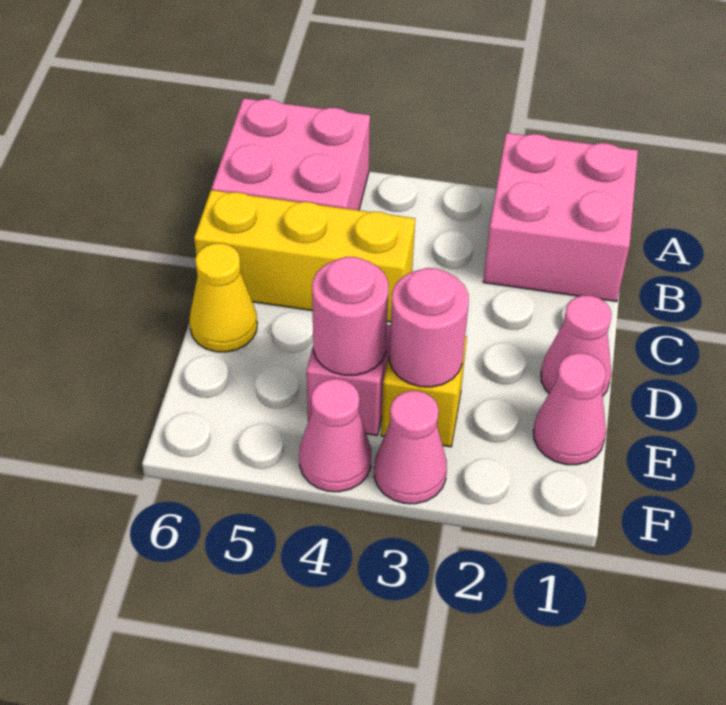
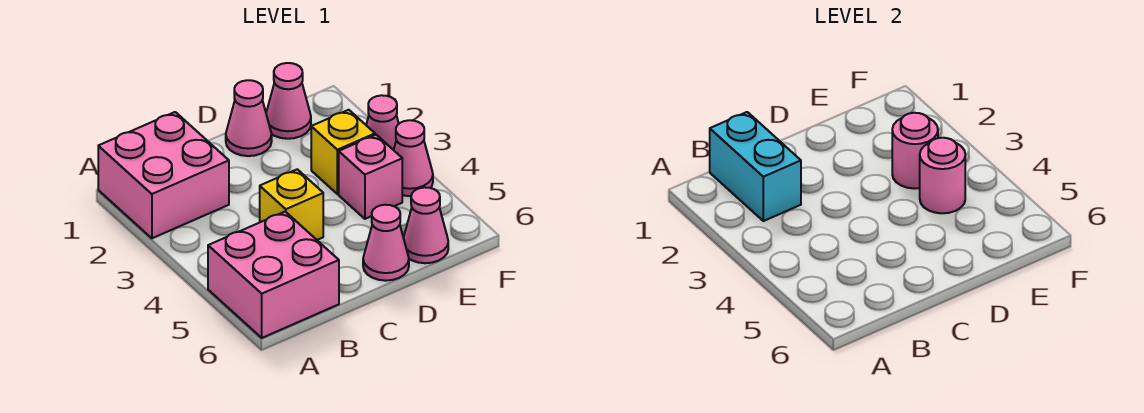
none -> cyan 1x2 brick [710,112,801,221]
yellow 1x3 brick [194,190,415,322] -> yellow 1x1 brick [260,169,323,240]
yellow 1x1 cone [189,243,257,352] -> pink 1x1 cone [363,205,409,281]
none -> pink 1x1 cone [404,187,448,263]

